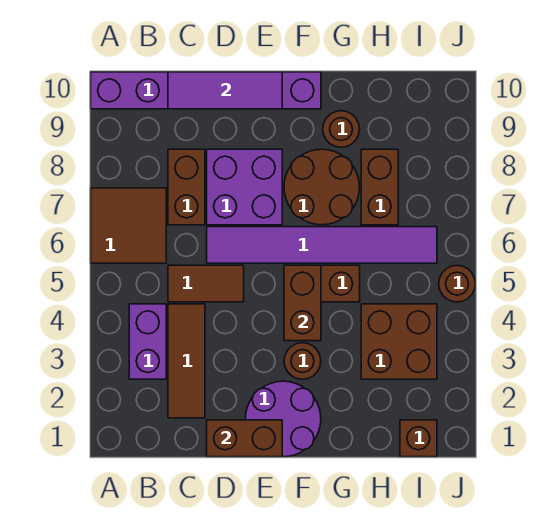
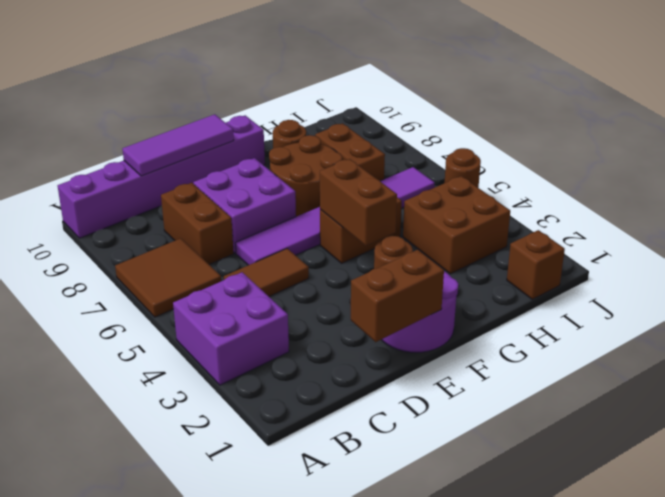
purple 1x2 brick [129,304,166,379] -> purple 2x2 brick [173,272,289,385]
brown 1x3 tile [168,304,205,418] -> none

